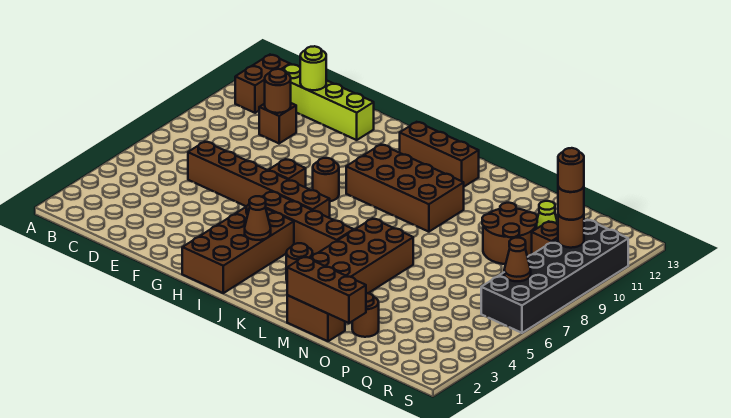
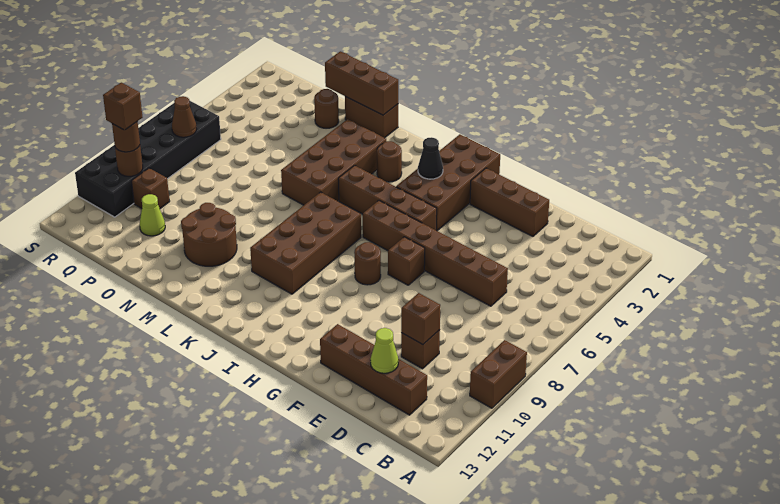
brown 1x2 brick [235,55,290,113] -> brown 1x2 brick moved to [470,340,527,408]
lime 1x4 brick [282,64,374,140] -> brown 1x4 brick [320,324,427,415]
brown 1x1 round brick [265,69,291,113] -> brown 1x1 brick [401,293,440,345]
lime 1x1 round brick [300,46,326,90] -> lime 1x1 cone [370,328,398,373]
brown 1x1 cone [245,196,271,240] -> black 1x1 cone [418,137,443,179]
brown 2x4 brick [346,145,464,232] -> brown 2x4 brick turned to [250,192,361,294]
brown 1x3 brick [400,122,479,187] -> brown 1x3 brick moved to [470,168,549,236]
brown 2x2 round brick [482,203,537,264] -> brown 2x2 round brick moved to [181,203,237,266]
brown 1x1 round brick [558,148,584,192] -> brown 1x1 brick [103,83,143,130]

